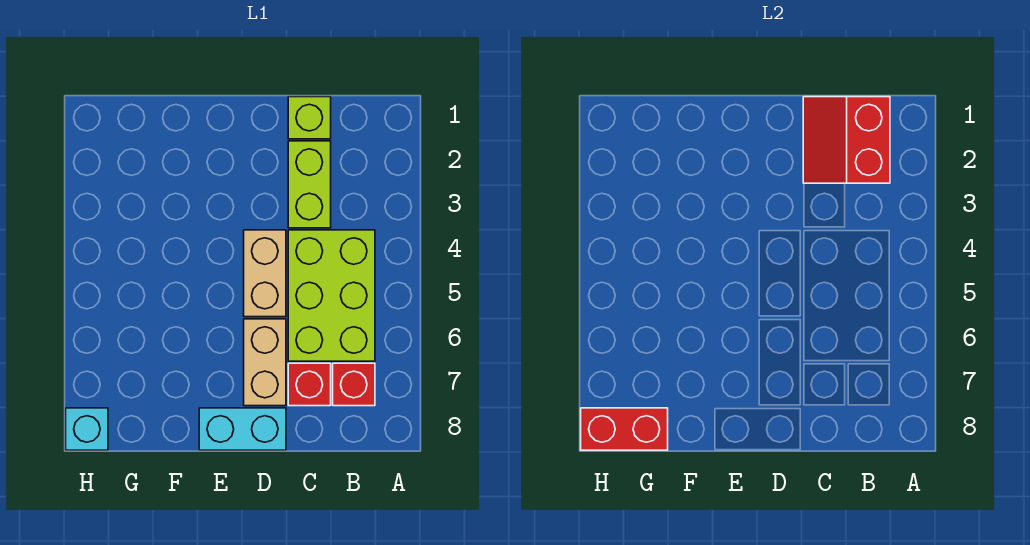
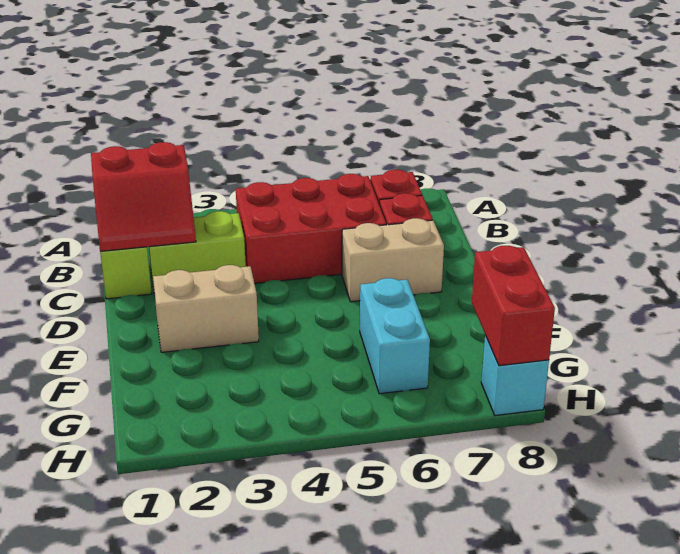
lime 2x3 brick [288,230,375,361] -> red 2x3 brick [236,174,386,283]
tan 1x2 brick [244,230,286,317] -> tan 1x2 brick moved to [153,265,259,352]
cyan 1x2 brick [199,408,286,450] -> cyan 1x2 brick moved to [360,278,430,394]

